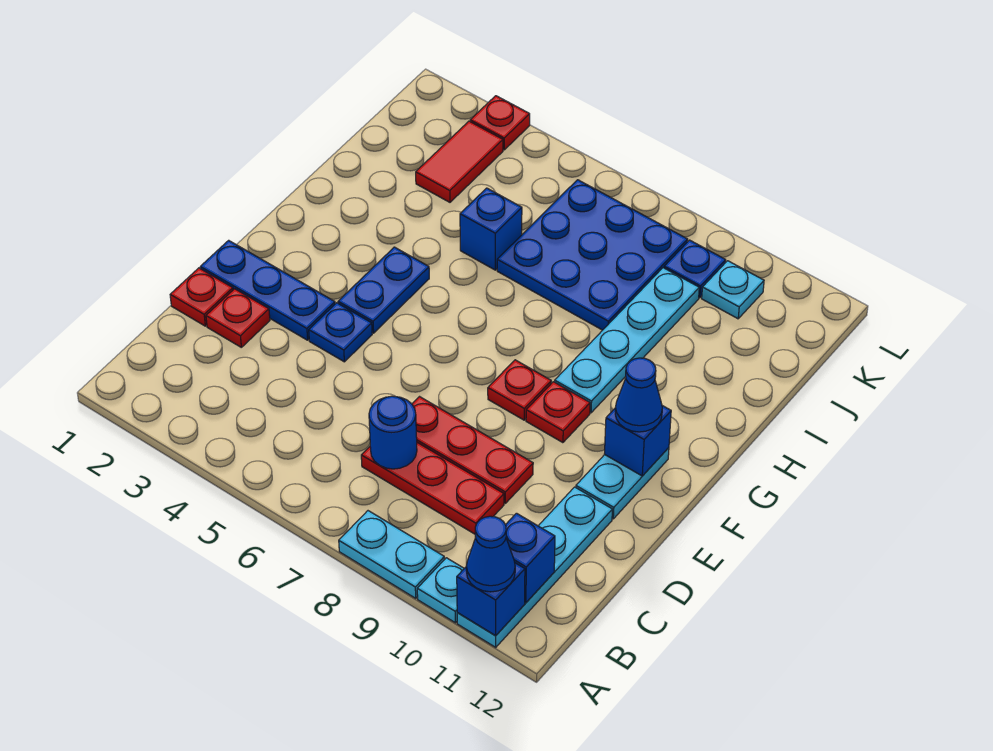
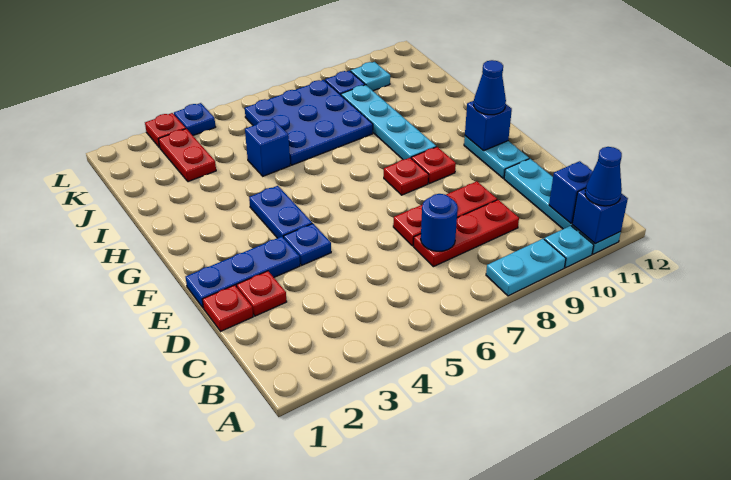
red 1x2 tile [416,121,503,202] -> red 1x2 plate [159,129,216,182]
none -> blue 1x1 plate [174,103,215,135]

